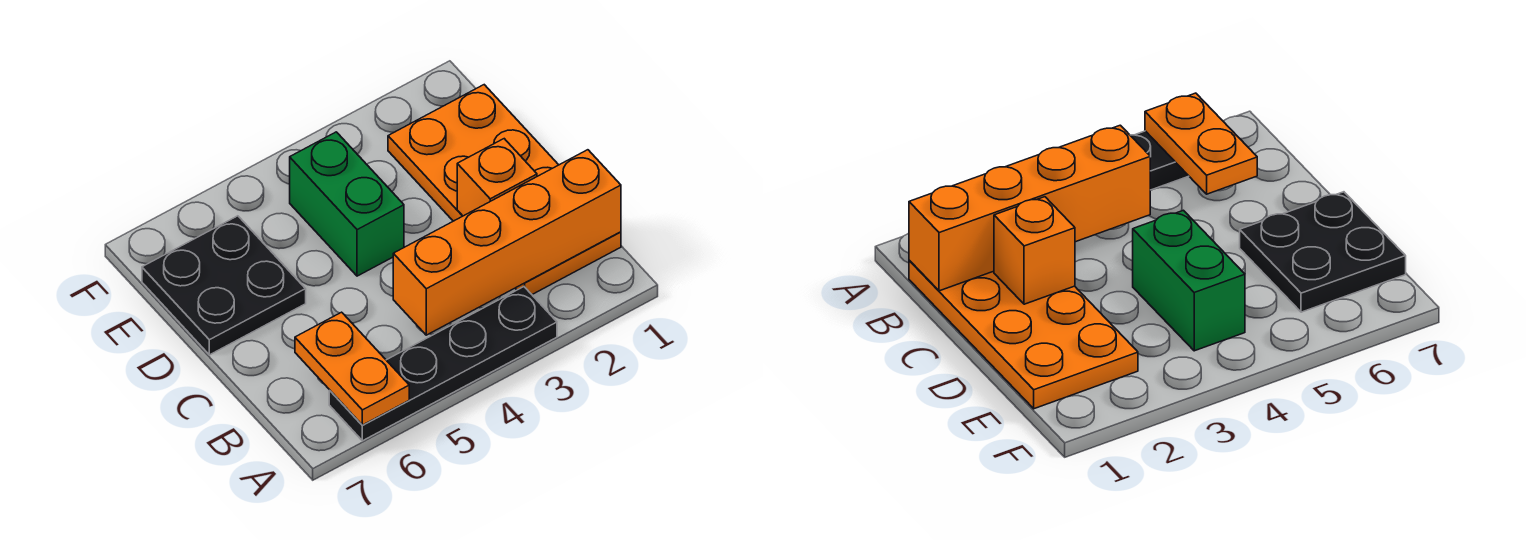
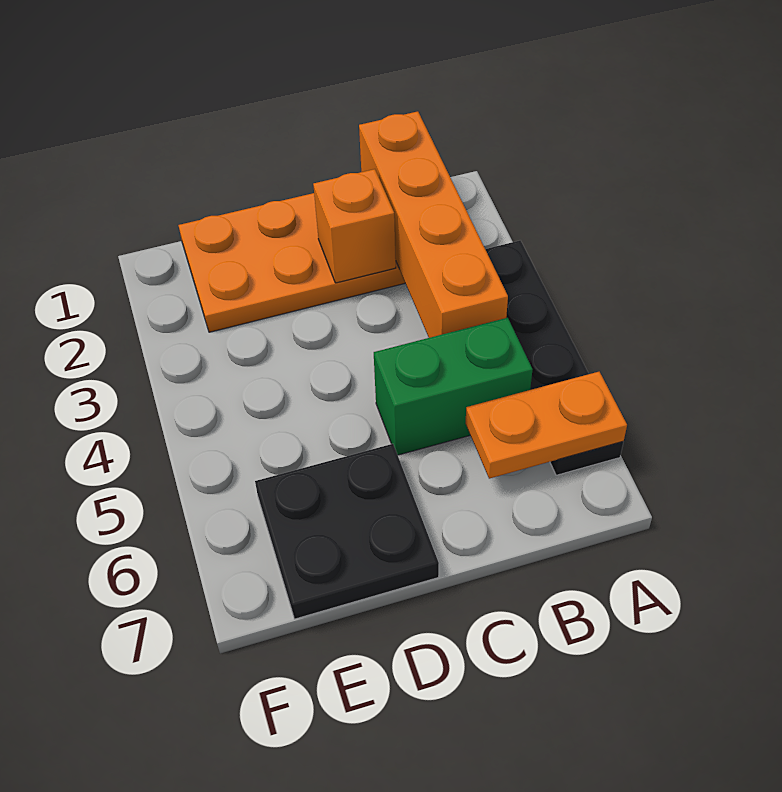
green 1x2 brick [290,132,404,276] -> green 1x2 brick moved to [374,318,533,455]

